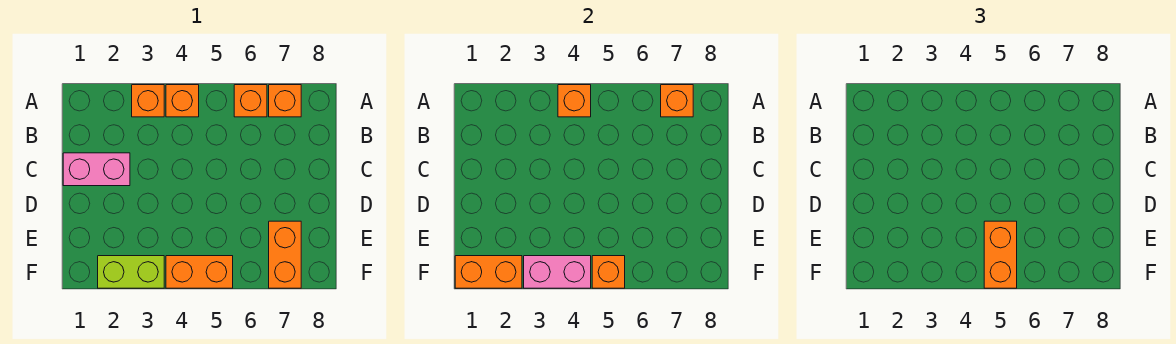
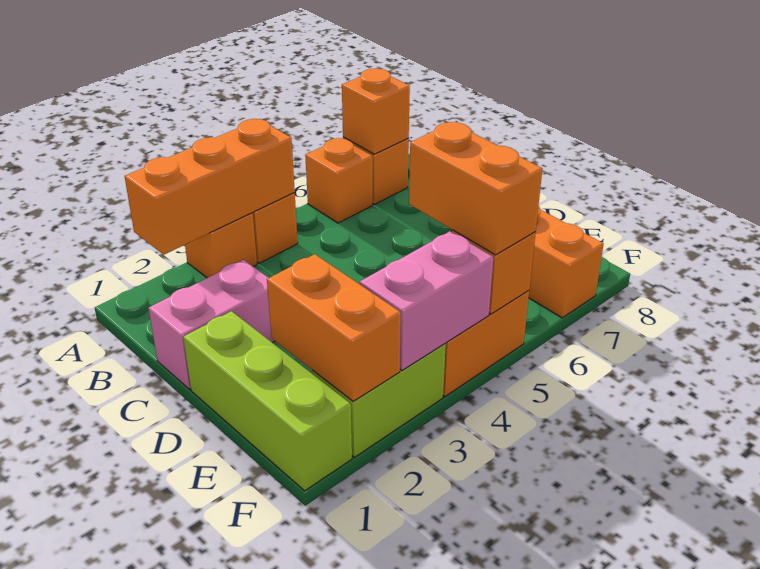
orange 1x1 brick [558,85,591,117] -> orange 1x3 brick [125,119,295,255]
none -> lime 1x3 brick [183,311,352,491]
orange 1x2 brick [455,256,522,288] -> orange 1x2 brick turned to [267,254,401,401]

